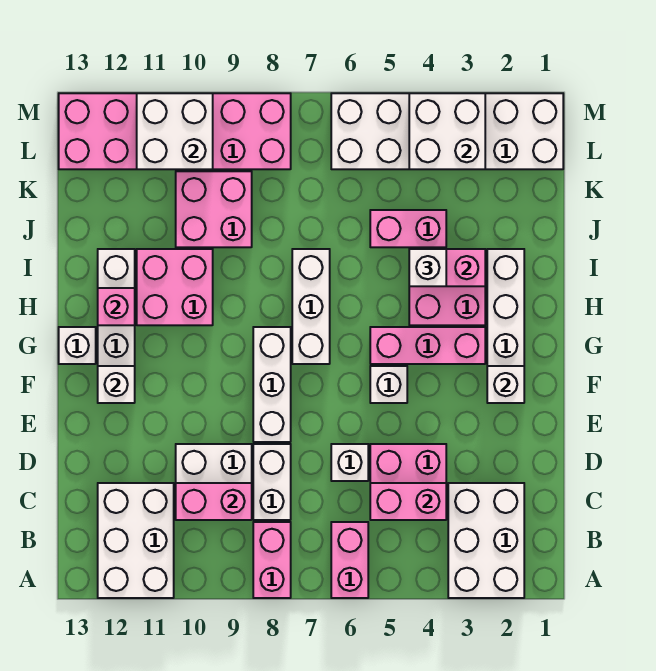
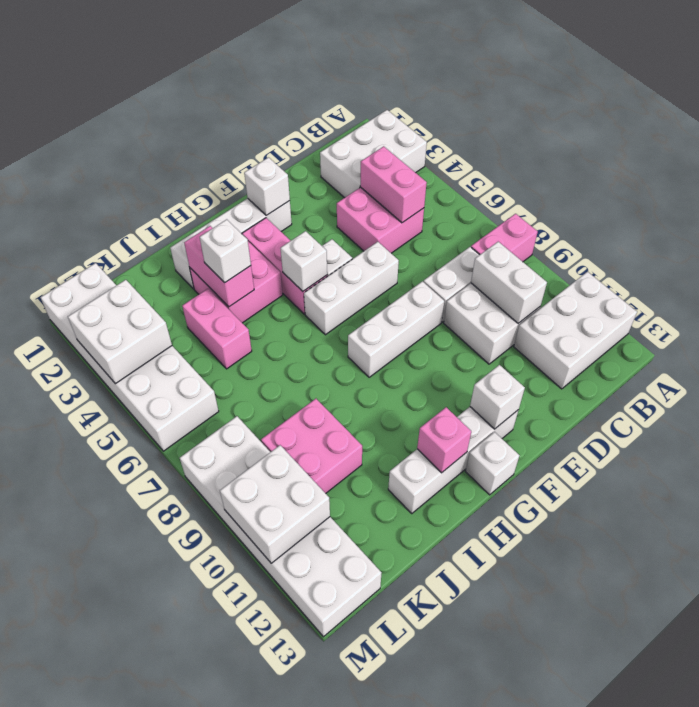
pink 1x2 brick [331,522,368,598] -> none
pink 1x2 brick [176,483,252,520] -> white 1x2 brick [471,242,547,323]
white 1x1 brick [331,444,368,481] -> white 1x1 brick moved to [280,231,327,291]
white 1x3 brick [292,249,330,364] -> white 1x3 brick moved to [304,242,399,335]
pink 2x2 brick [137,249,213,325] -> none
pink 2x6 brick [59,93,291,169] -> white 2x6 brick [180,416,381,637]

